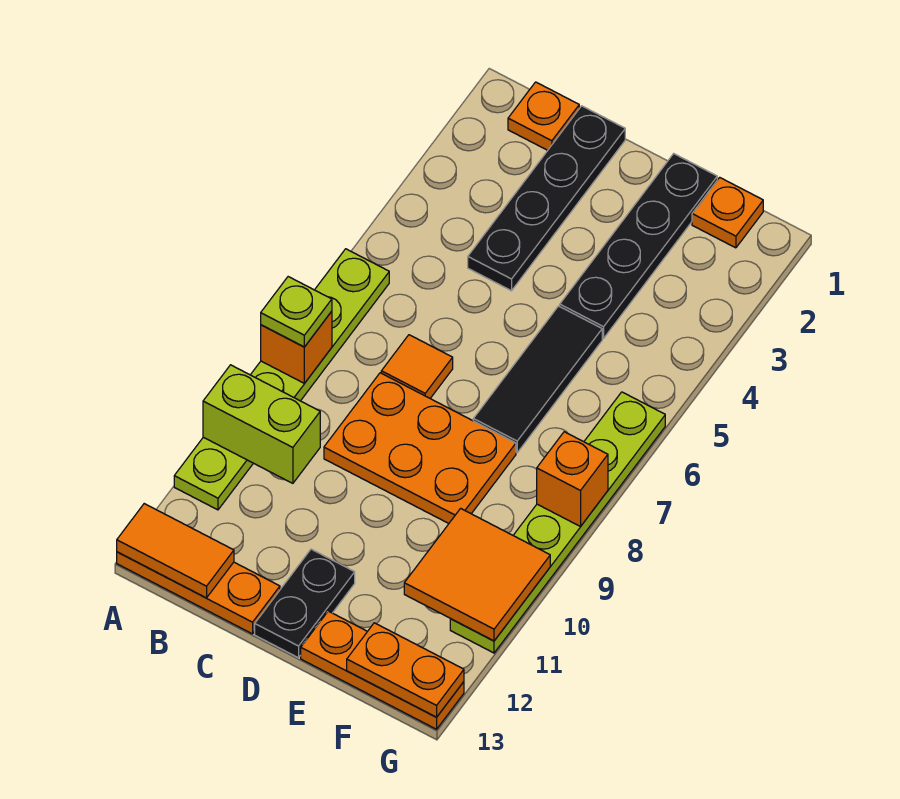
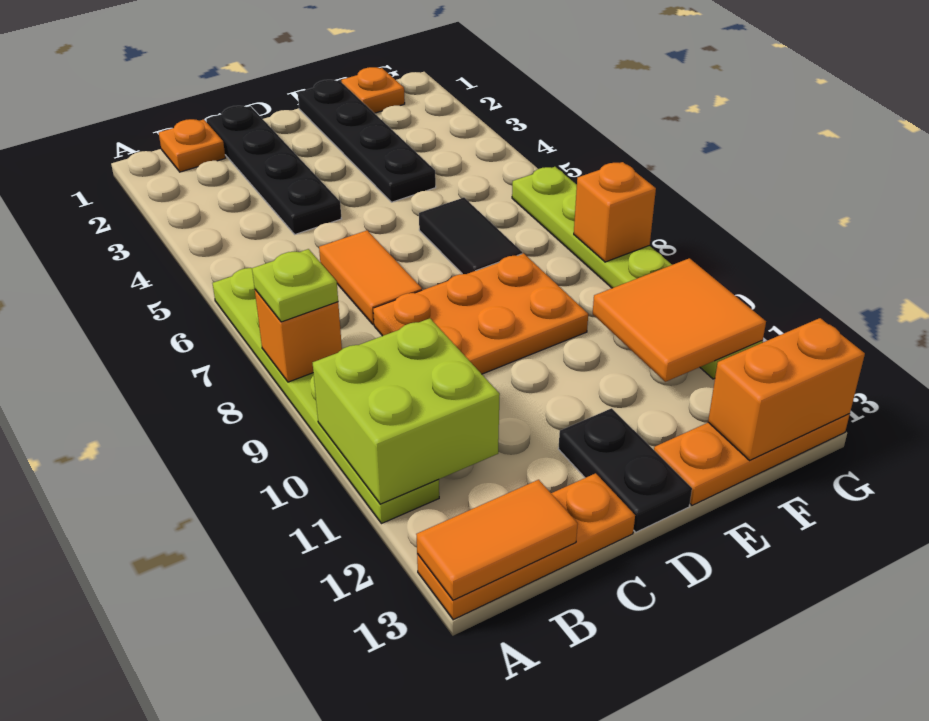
lime 1x2 brick [203,365,320,483] -> lime 2x2 brick [313,318,500,504]
orange 1x1 tile [381,335,453,398] -> orange 1x2 tile [319,230,422,325]
black 1x3 tile [473,306,602,453] -> black 1x2 tile [419,198,522,274]
orange 1x2 plate [347,623,464,717] -> orange 1x2 brick [708,318,865,460]

